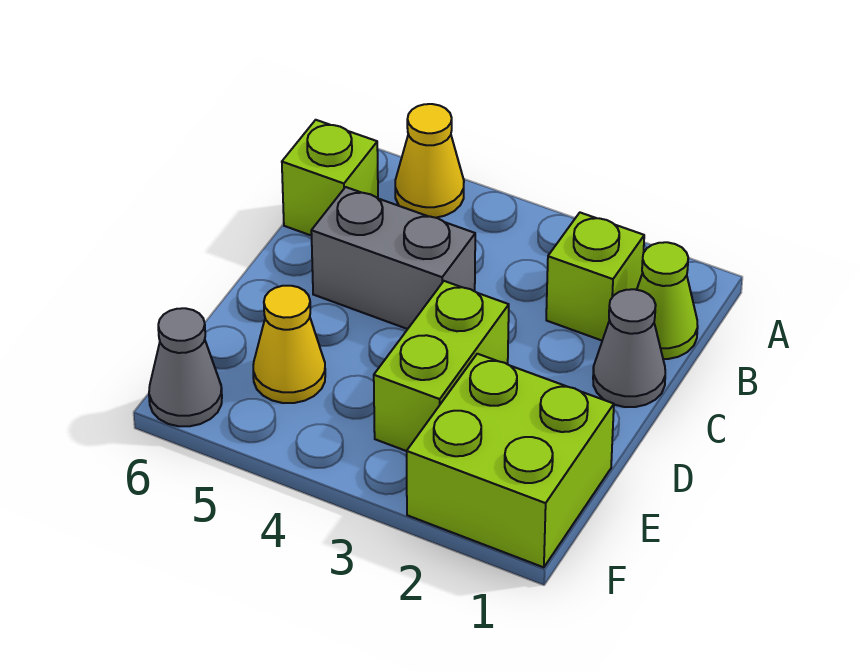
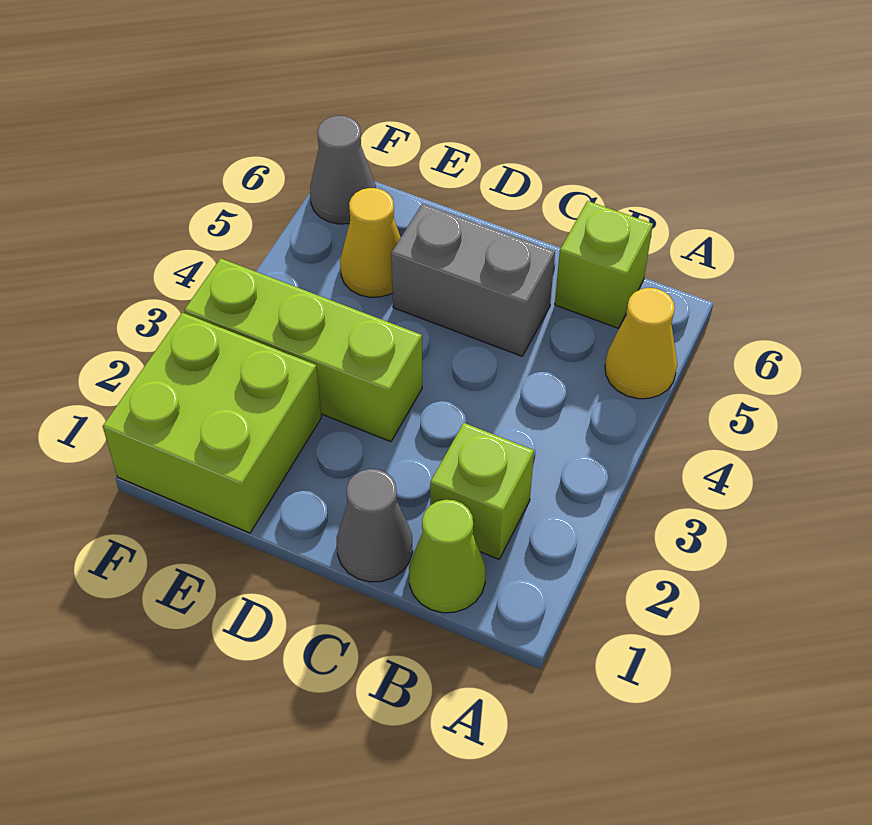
grey 1x2 brick [311,187,475,329] -> grey 1x2 brick turned to [391,204,555,356]
lime 1x2 brick [374,281,509,451] -> lime 1x3 brick [184,258,422,442]

